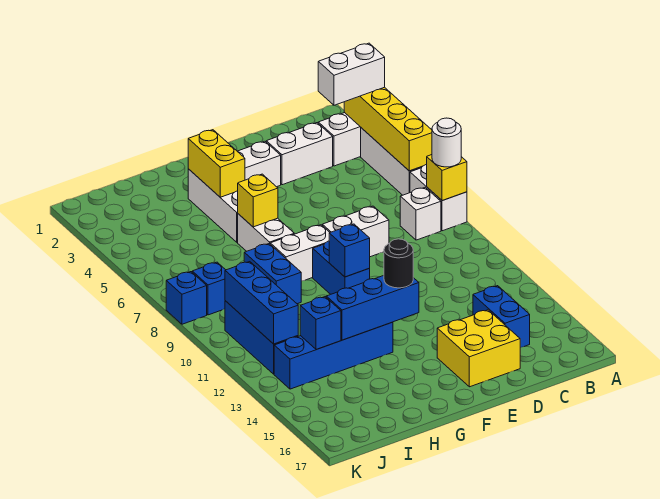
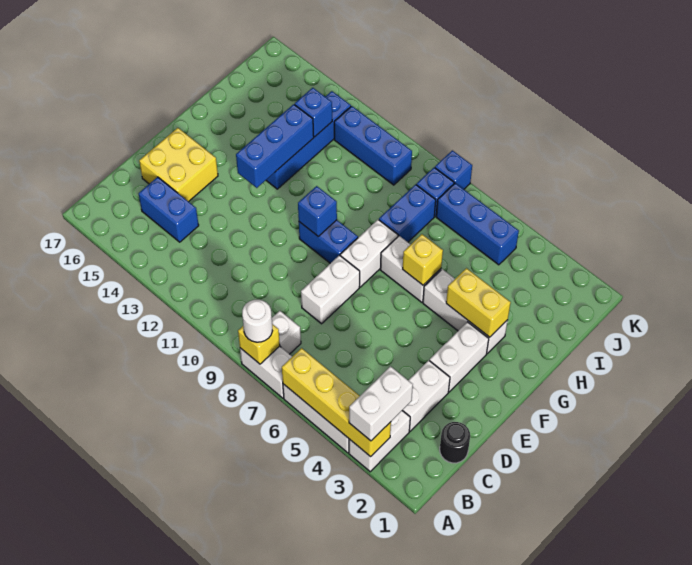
black 1x1 round brick [384,239,413,288] -> black 1x1 round brick moved to [440,422,470,463]
blue 1x2 brick [244,244,301,304] -> blue 1x2 brick turned to [379,185,436,242]
blue 1x3 brick [225,262,298,344] -> blue 1x3 brick moved to [436,183,519,265]

